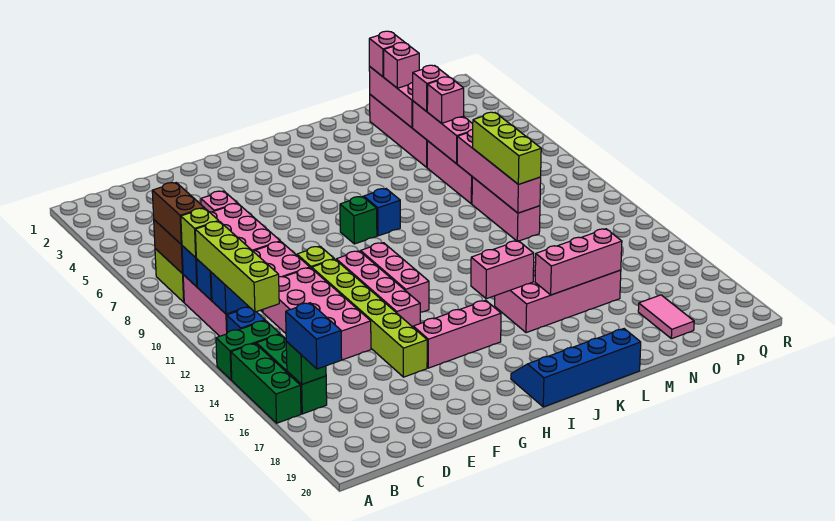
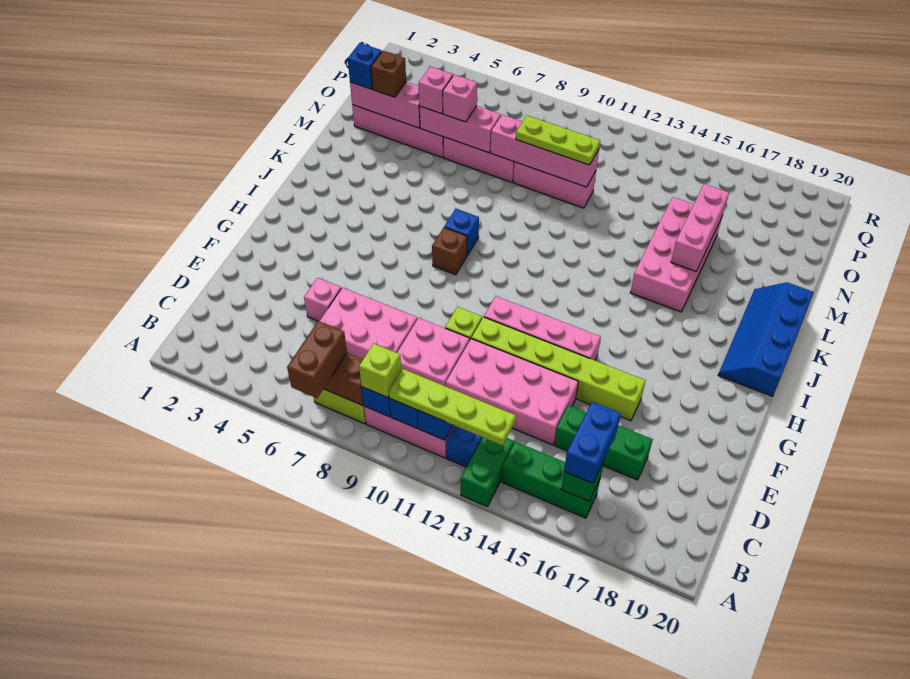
green 1x3 brick [231,343,301,423] -> green 1x3 brick moved to [554,405,653,480]
brown 1x2 brick [152,183,204,244] -> brown 1x2 brick turned to [287,321,347,398]
lime 1x4 brick [195,221,279,312] -> lime 1x4 plate [389,369,516,445]
blue 1x2 brick [286,303,342,369] -> blue 1x2 brick turned to [564,402,621,483]
pink 1x3 brick [413,300,501,368] -> none
pink 1x3 brick [361,243,429,312] -> none
green 1x1 brick [340,197,377,244] -> brown 1x1 brick [432,228,467,275]
pink 1x2 brick [471,241,534,299] -> none
pink 1x1 brick [369,31,405,77] -> blue 1x1 brick [348,43,382,89]
pink 1x1 brick [384,43,419,88] -> brown 1x1 brick [371,51,406,97]
lime 1x3 brick [473,112,541,184] -> lime 1x3 plate [516,116,600,165]
pink 1x2 tile [638,295,694,339] -> none

